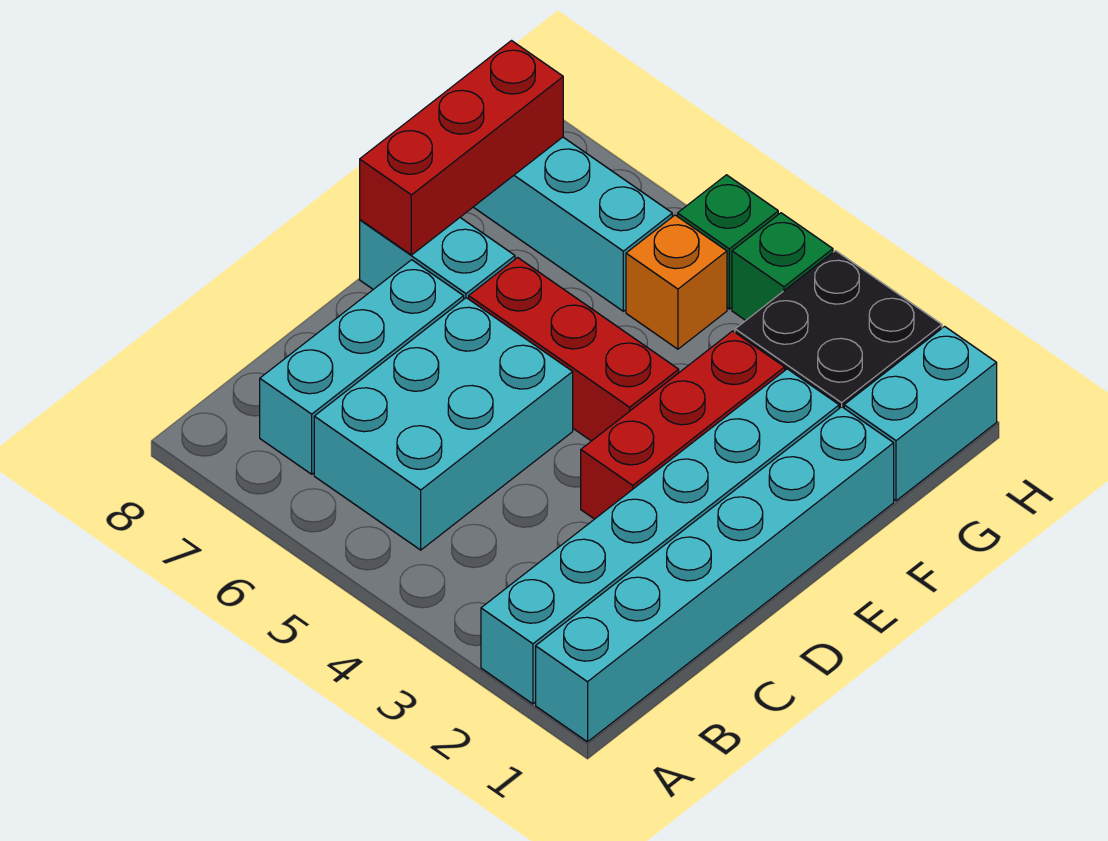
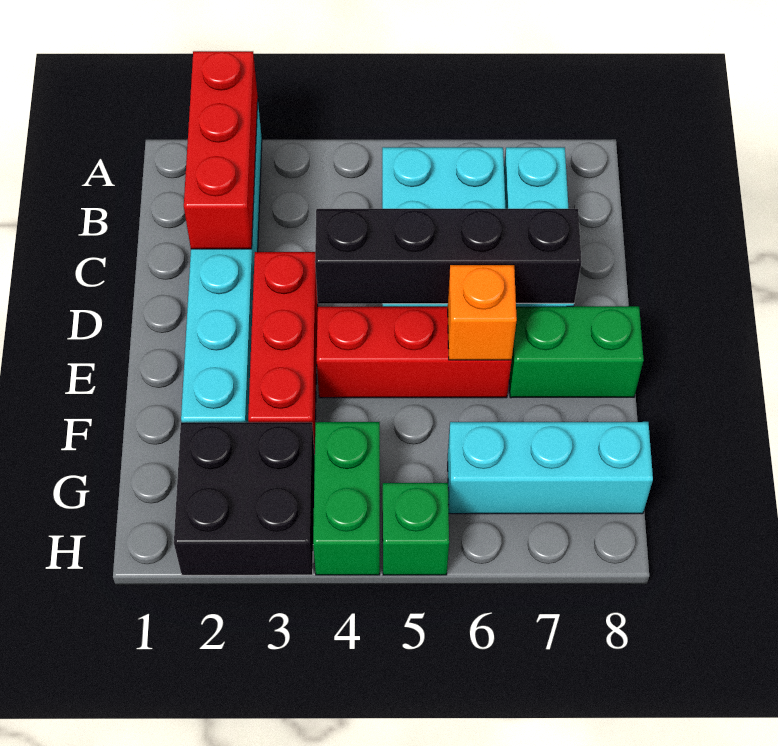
cyan 1x6 brick [536,407,894,742] -> none
none -> black 1x4 brick [315,209,582,304]
cyan 1x2 brick [360,218,515,299] -> green 1x2 brick [509,306,644,398]
red 1x3 brick [360,41,563,255] -> red 1x3 brick moved to [184,51,258,249]
cyan 1x2 brick [844,326,997,501] -> none
orange 1x1 brick [626,215,727,349] -> orange 1x1 brick moved to [448,265,517,360]
green 1x1 brick [732,213,833,320] -> green 1x2 brick [313,422,380,575]

